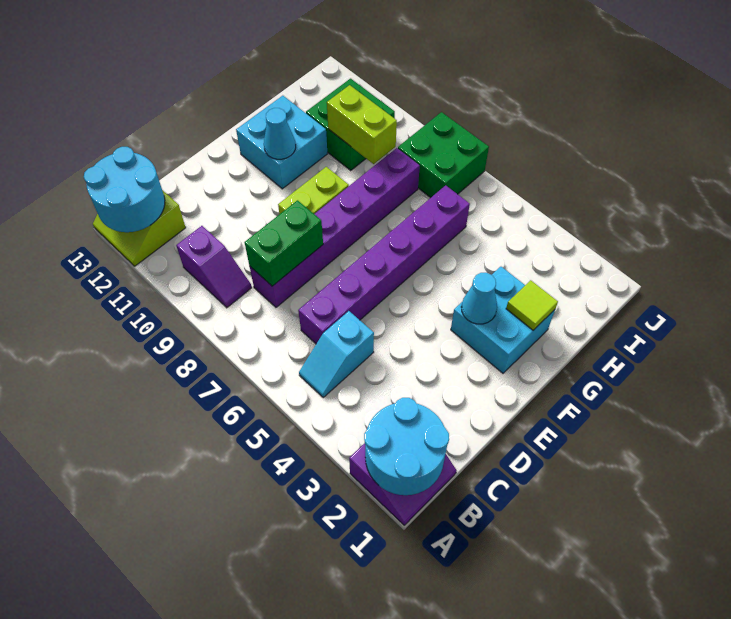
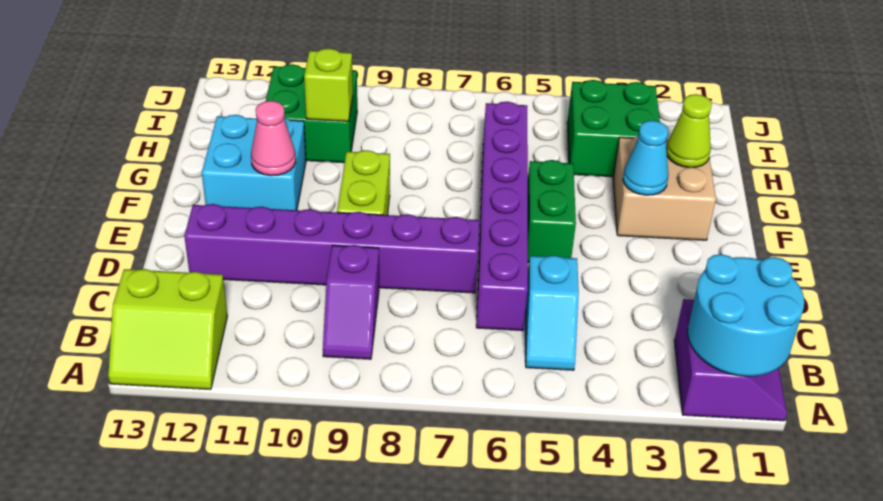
cyan 2x2 round brick [84,147,165,232] -> none
purple 1x2 slope [176,226,252,308] -> purple 1x2 slope turned to [323,245,379,359]
purple 1x6 brick [250,148,420,307] -> purple 1x6 brick turned to [184,204,479,293]
green 1x2 brick [245,200,323,286] -> green 1x2 brick moved to [528,160,576,263]
cyan 2x2 brick [451,267,555,373] -> tan 2x2 brick [613,136,716,240]
cyan 1x1 cone [264,108,296,159] -> pink 1x1 cone [251,101,296,176]
lime 1x1 tile [506,280,558,330] -> lime 1x1 cone [666,94,712,168]
lime 1x2 brick [327,85,397,164] -> lime 1x1 brick [304,48,353,121]
green 2x2 brick [398,112,489,198] -> green 2x2 brick moved to [567,80,660,177]

